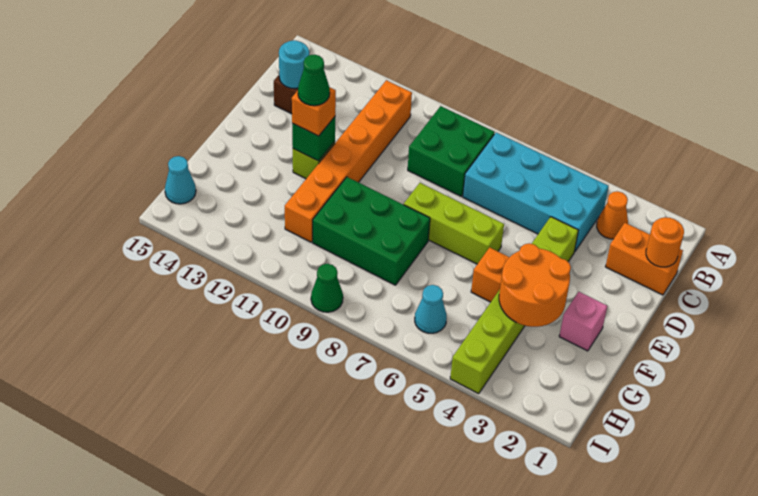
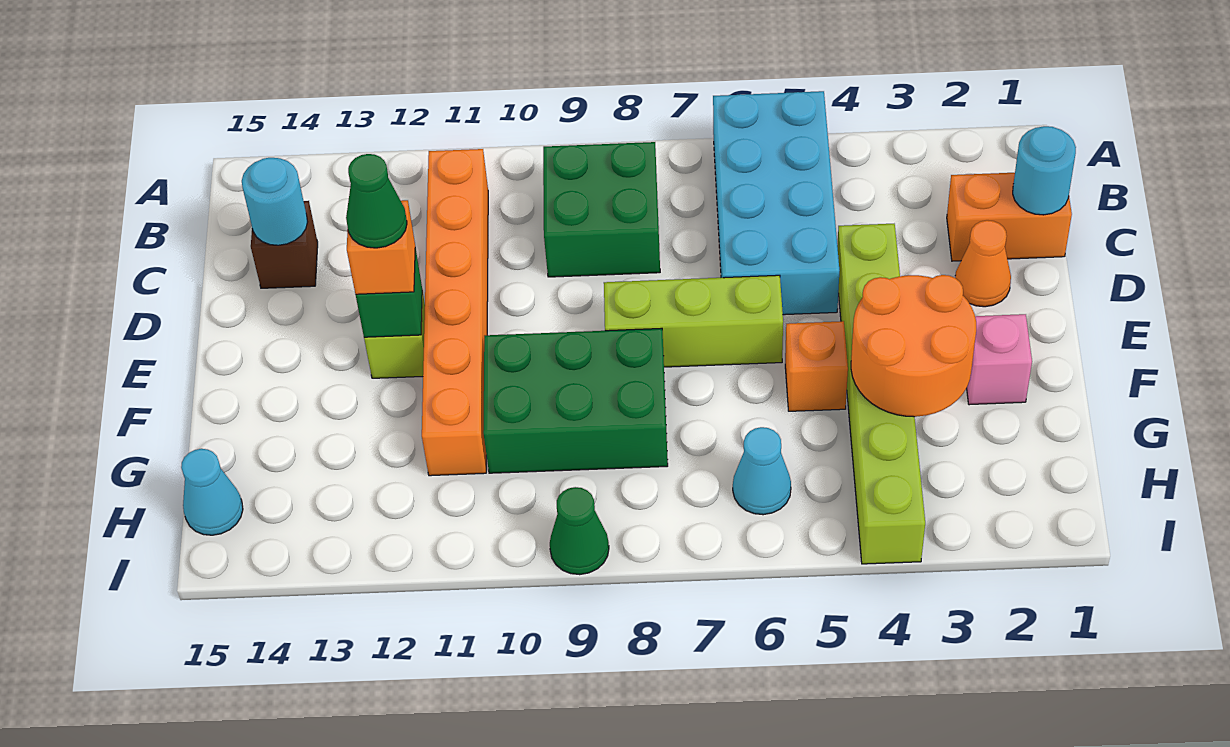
orange 1x1 cone [597,191,628,239] -> orange 1x1 cone moved to [955,220,1011,307]
cyan 2x4 brick [463,132,609,252] -> cyan 2x4 brick turned to [713,91,839,315]
orange 1x1 round brick [646,217,684,267] -> cyan 1x1 round brick [1013,126,1076,215]

